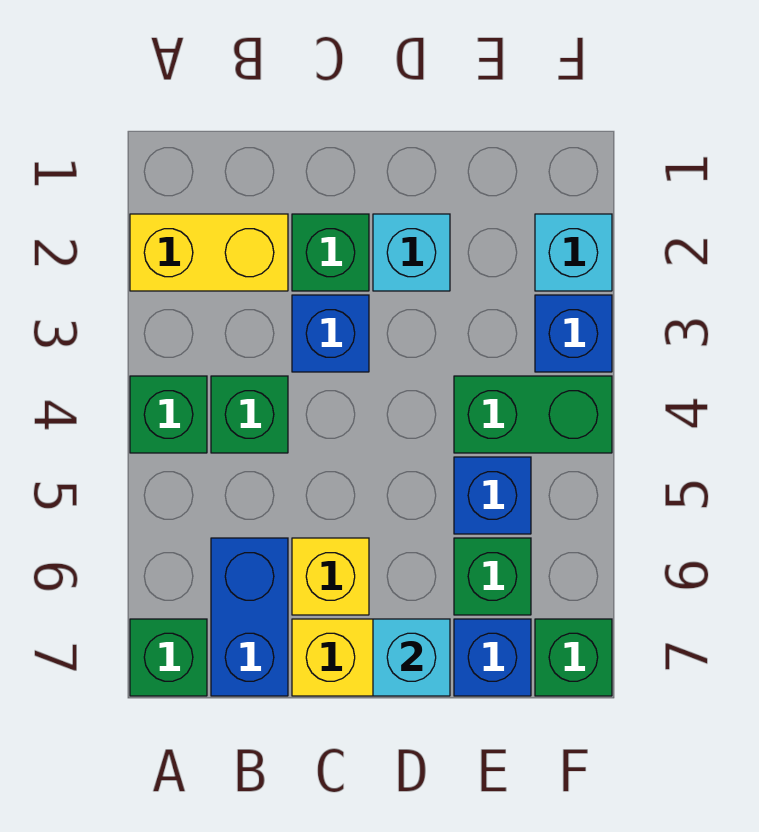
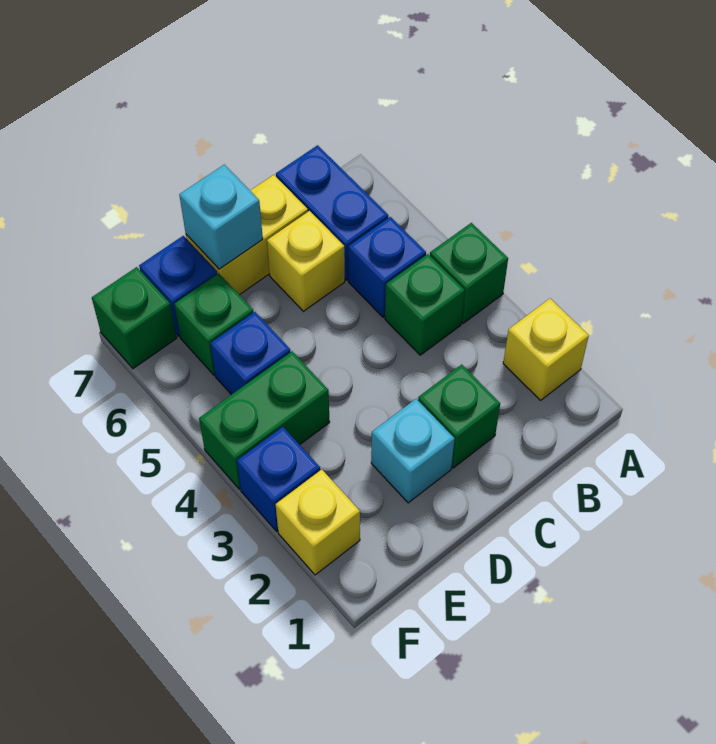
yellow 1x2 brick [130,214,288,291] -> yellow 1x1 brick [503,298,589,400]
green 1x1 brick [130,619,207,696] -> none
blue 1x1 brick [292,295,369,372] -> blue 1x1 brick moved to [348,217,426,317]
cyan 1x1 brick [535,214,612,291] -> yellow 1x1 brick [276,469,360,575]

